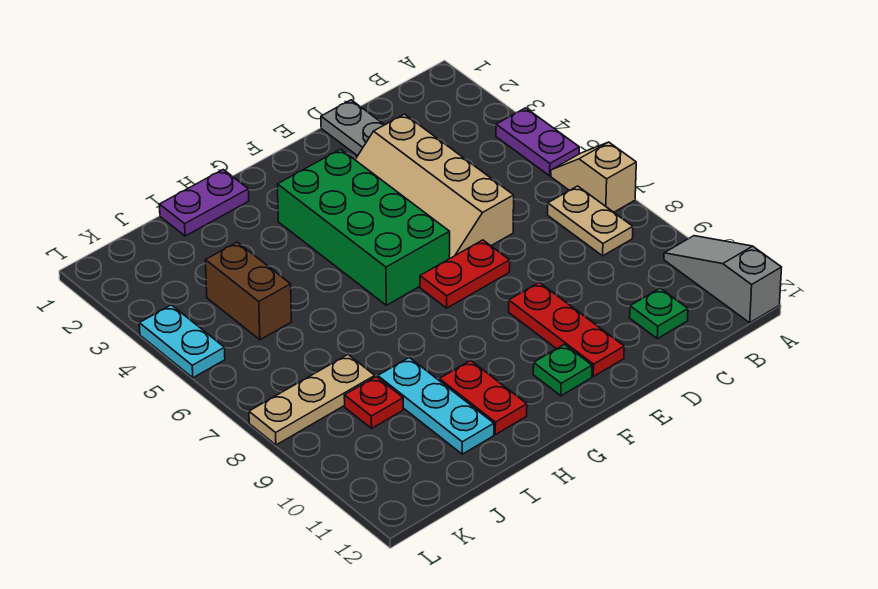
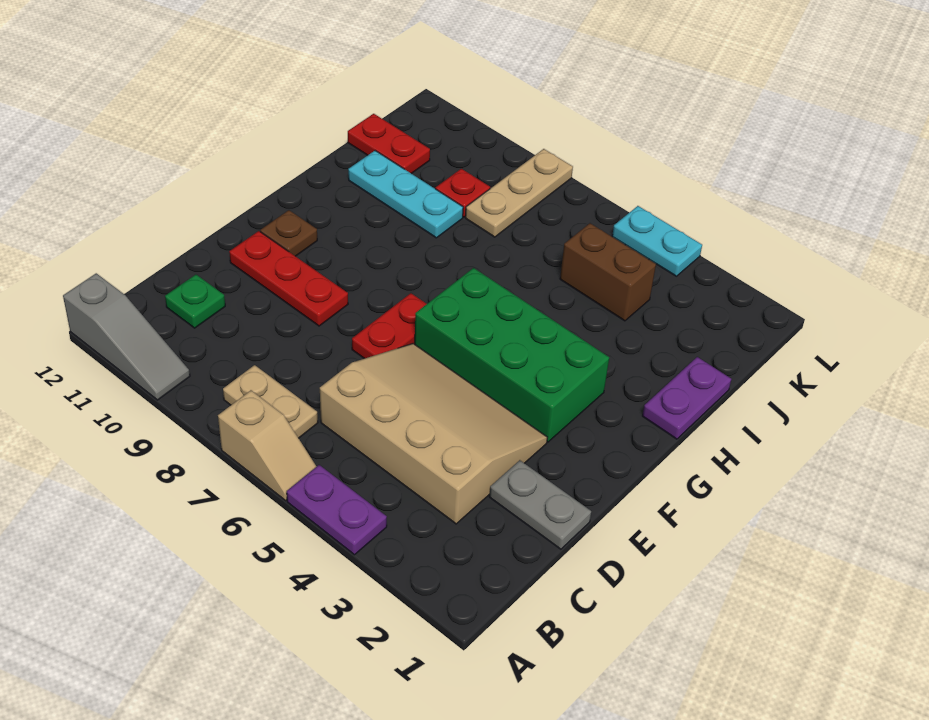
tan 2x4 slope [355,114,514,259] -> tan 3x4 slope [320,344,547,524]
green 1x1 plate [533,344,592,396] -> brown 1x1 plate [260,210,317,256]
red 1x2 plate [439,360,527,435] -> red 1x2 plate moved to [348,114,430,174]

